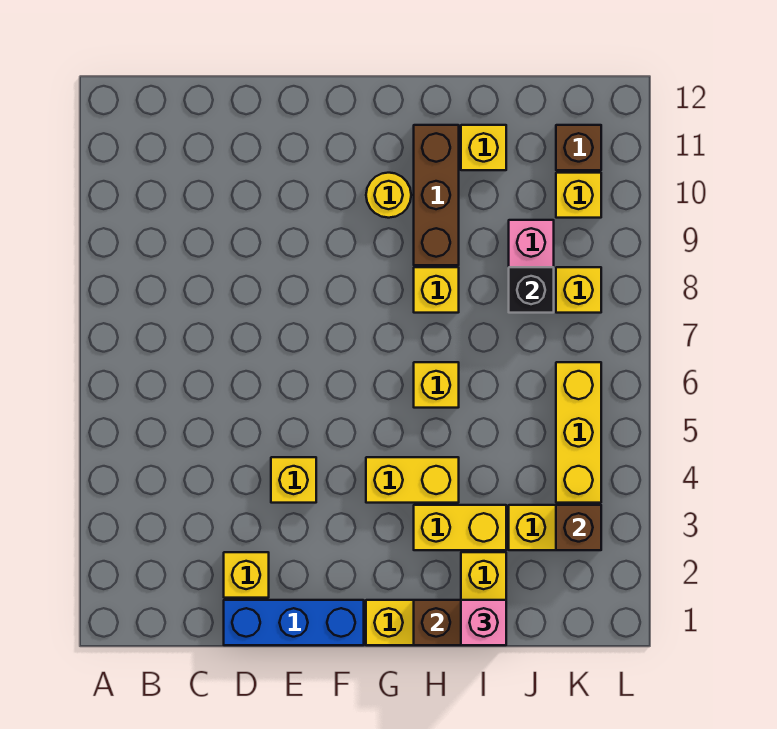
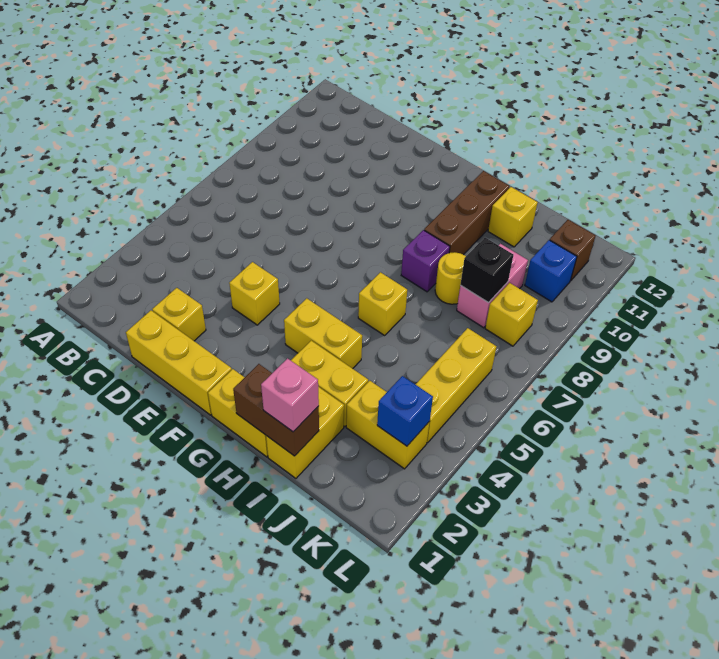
blue 1x3 brick [224,600,364,645] -> yellow 1x3 brick [126,311,232,415]
yellow 1x1 round brick [366,173,411,218] -> yellow 1x1 round brick moved to [435,253,466,304]
yellow 1x1 brick [414,267,459,313] -> purple 1x1 brick [401,230,450,292]
brown 1x1 brick [556,505,601,550] -> blue 1x1 brick [377,376,433,446]
yellow 1x1 brick [556,173,601,218] -> blue 1x1 brick [525,240,577,302]

